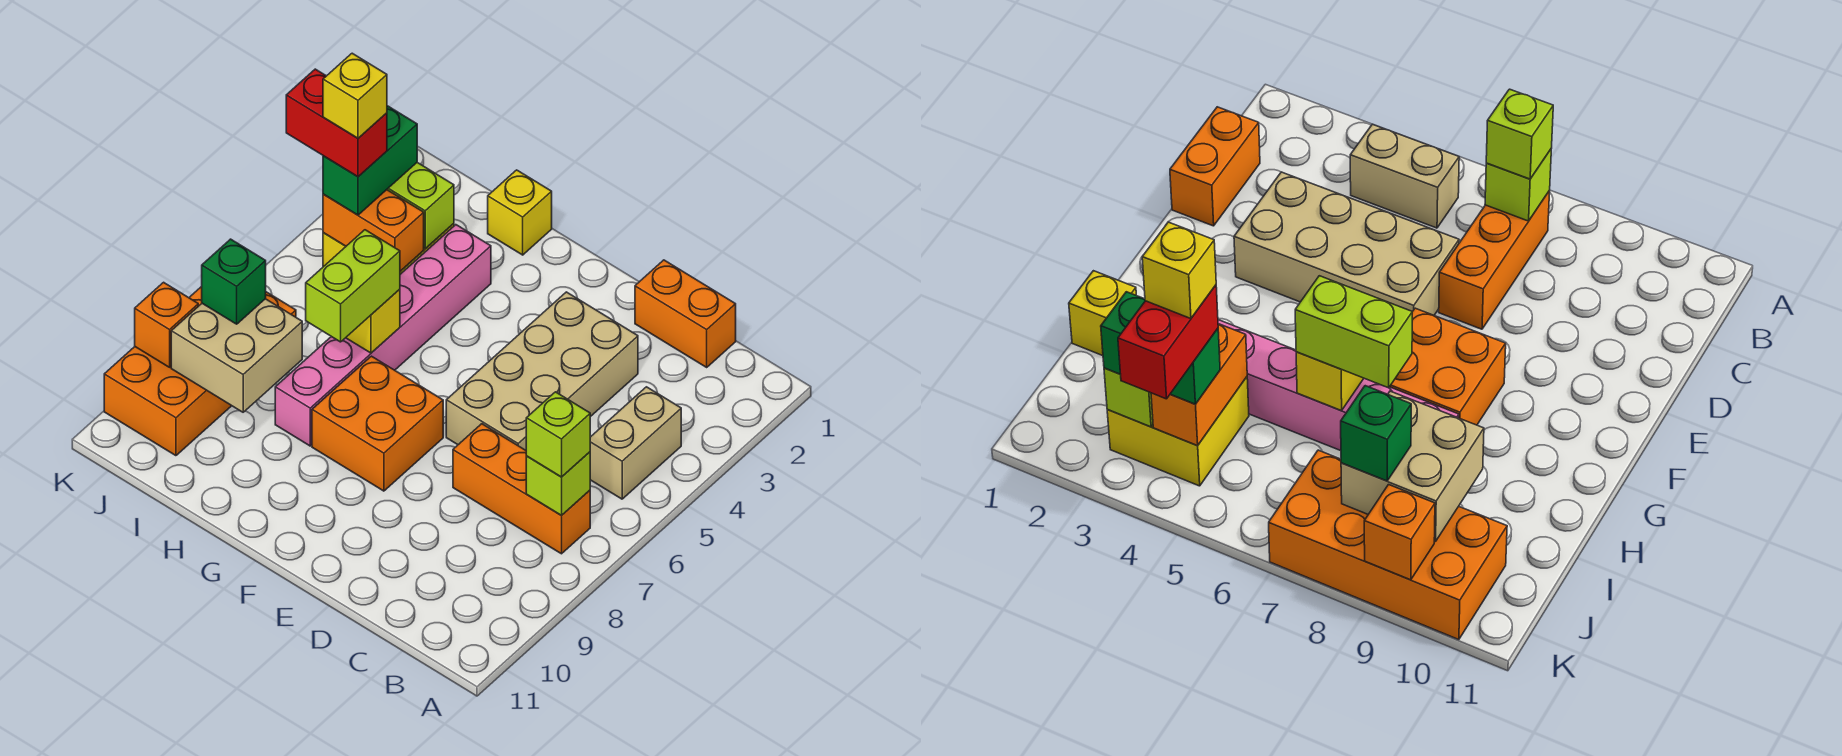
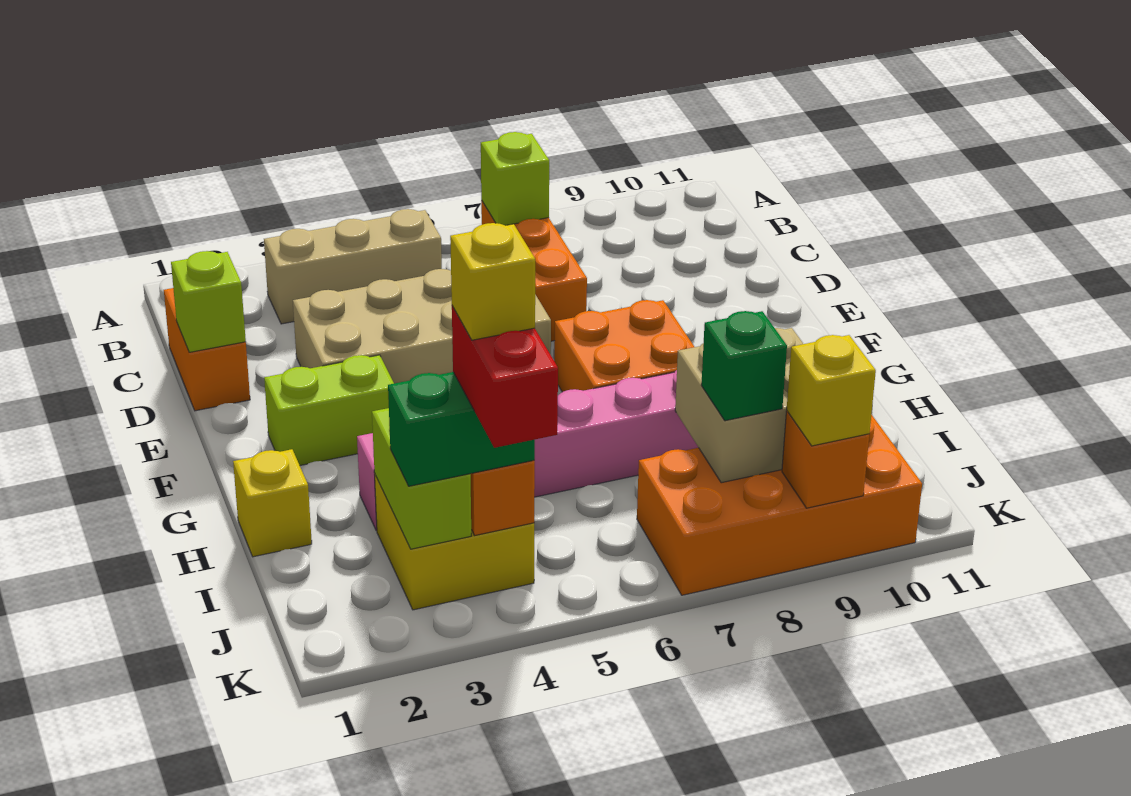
tan 1x2 brick [590,387,681,499] -> tan 1x3 brick [264,209,442,324]
lime 1x1 brick [526,392,590,477] -> lime 1x1 brick moved to [171,251,246,352]
yellow 1x1 brick [346,289,400,353] -> yellow 1x1 brick moved to [787,335,876,446]
lime 1x2 brick [306,230,400,342] -> lime 1x2 brick moved to [264,355,394,465]

